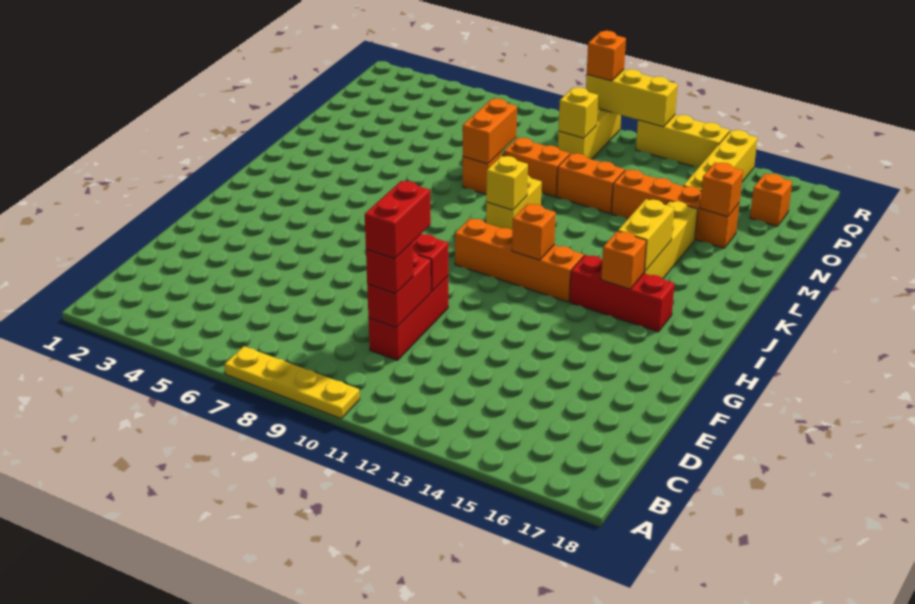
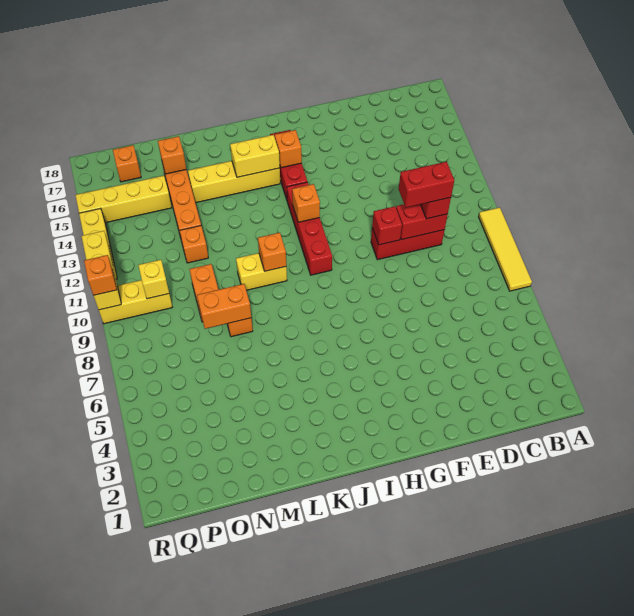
yellow 1x4 plate [224,346,360,418] -> yellow 1x4 tile [479,207,532,291]
orange 1x4 brick [455,218,584,302] -> red 1x4 brick [287,182,332,275]
yellow 1x1 brick [486,156,528,210] -> orange 1x1 brick [258,233,286,271]
orange 1x2 brick [557,153,625,213] -> orange 1x1 brick [180,226,208,263]

